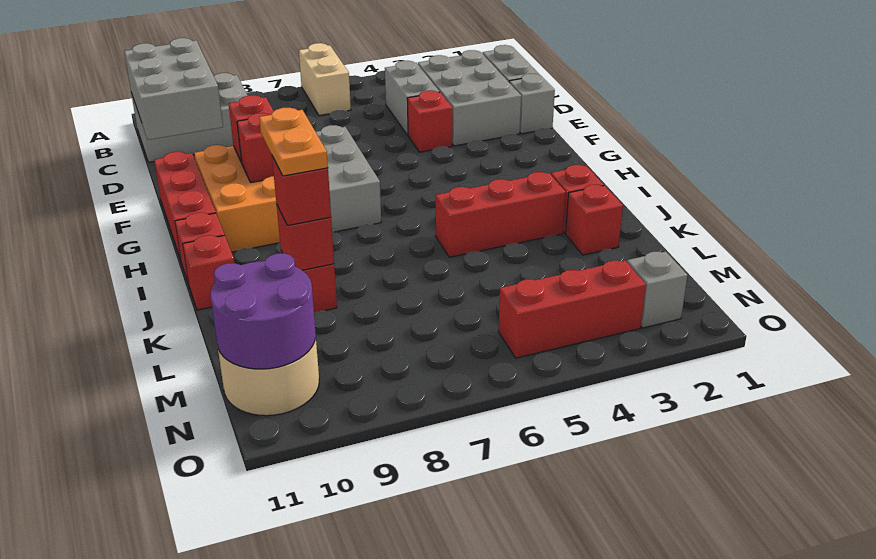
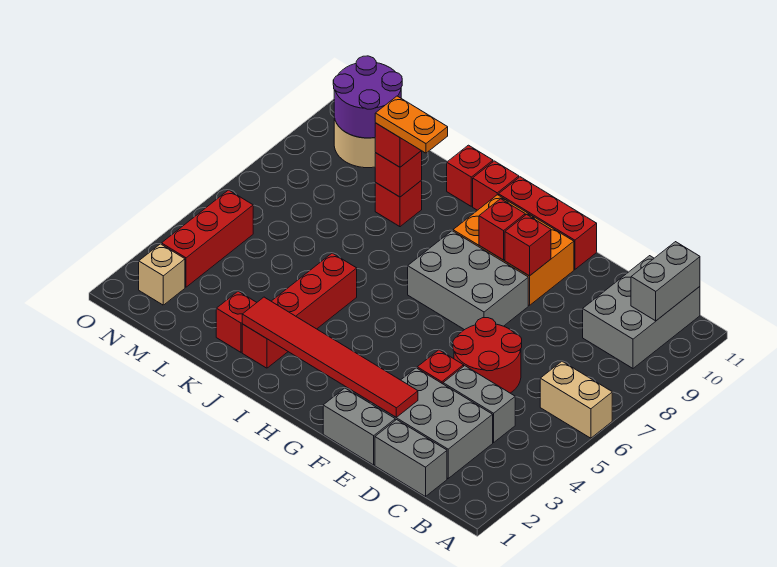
grey 2x3 brick [124,38,223,140] -> grey 1x2 brick [631,242,700,321]
none -> red 2x2 round brick [453,318,522,393]
grey 1x1 brick [509,74,555,134] -> grey 1x2 brick [323,388,395,465]
none -> red 1x6 tile [242,297,418,417]
grey 1x1 brick [627,251,688,328] -> tan 1x1 brick [139,244,185,305]

